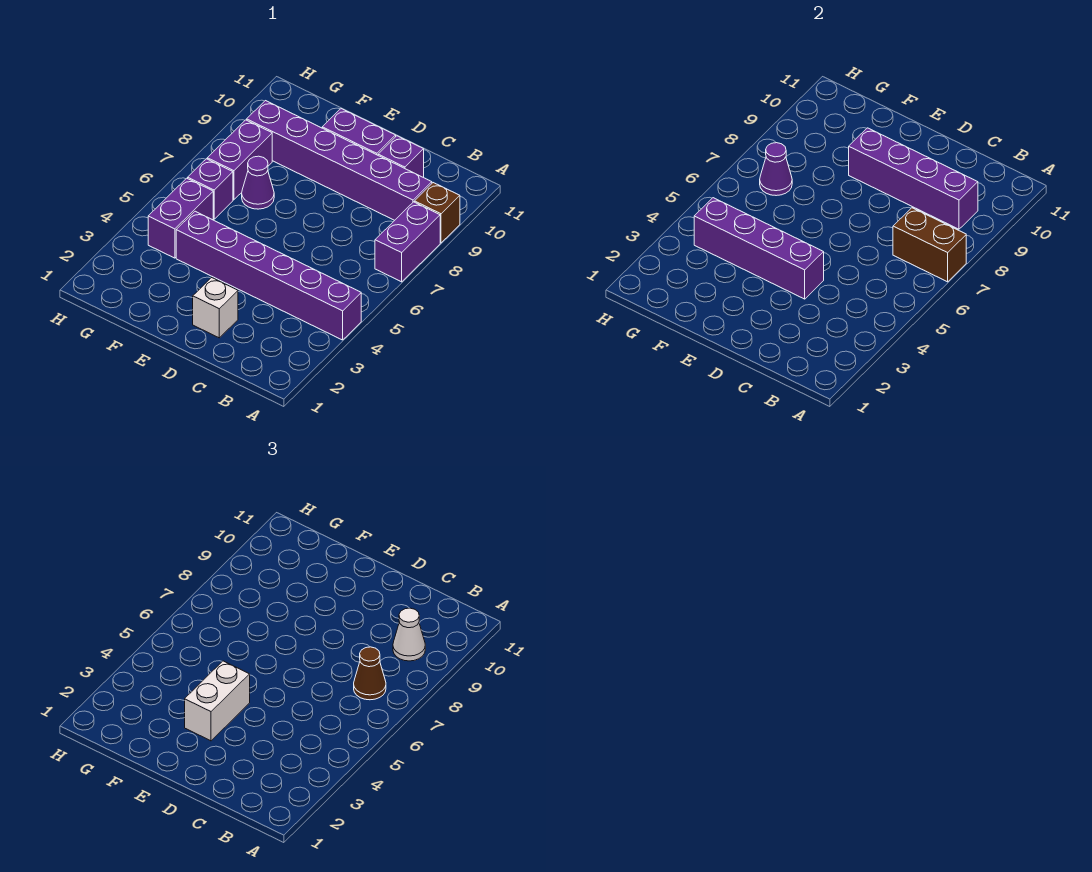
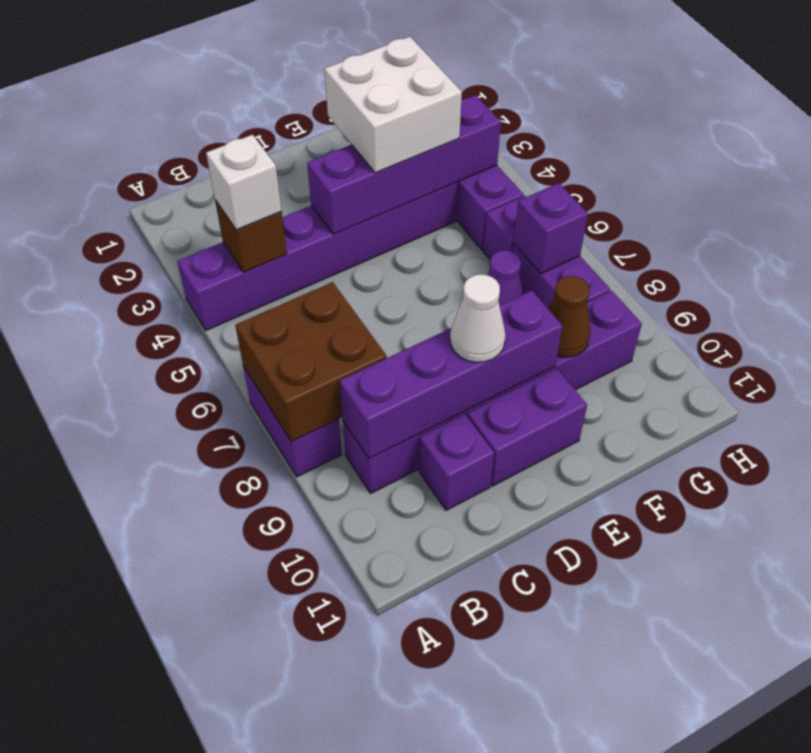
brown 1x2 brick [893,208,966,282] -> brown 2x2 brick [235,282,387,441]
brown 1x1 brick [414,183,460,243] -> brown 1x1 brick moved to [215,200,287,272]
brown 1x1 cone [354,647,386,700] -> brown 1x1 cone moved to [548,276,591,357]
white 1x1 cone [393,608,425,661] -> white 1x1 cone moved to [450,274,506,362]
white 1x1 brick [193,278,238,338] -> white 1x1 brick moved to [206,135,281,230]
white 1x2 brick [185,661,250,741] -> white 2x2 brick [324,37,462,173]
purple 1x1 cone [760,143,792,196] -> purple 1x1 brick [514,183,588,274]

